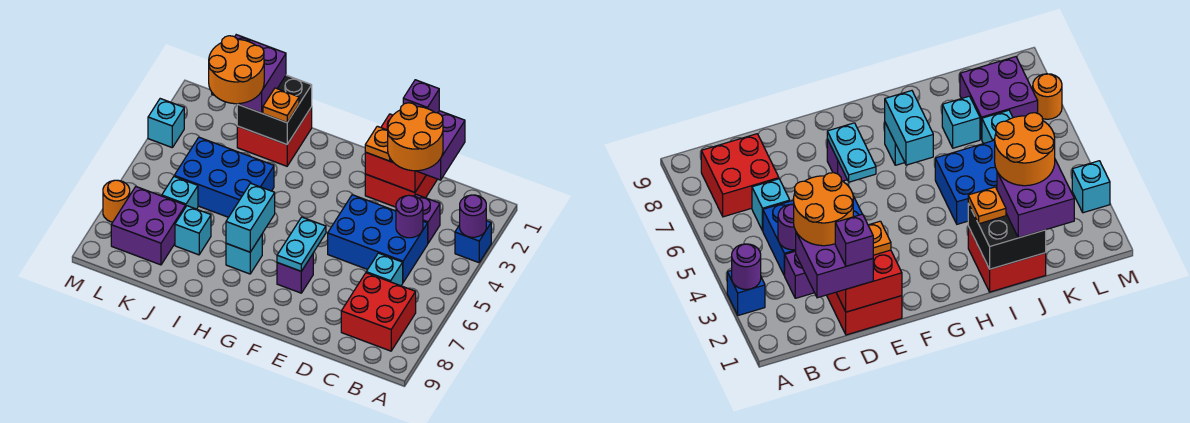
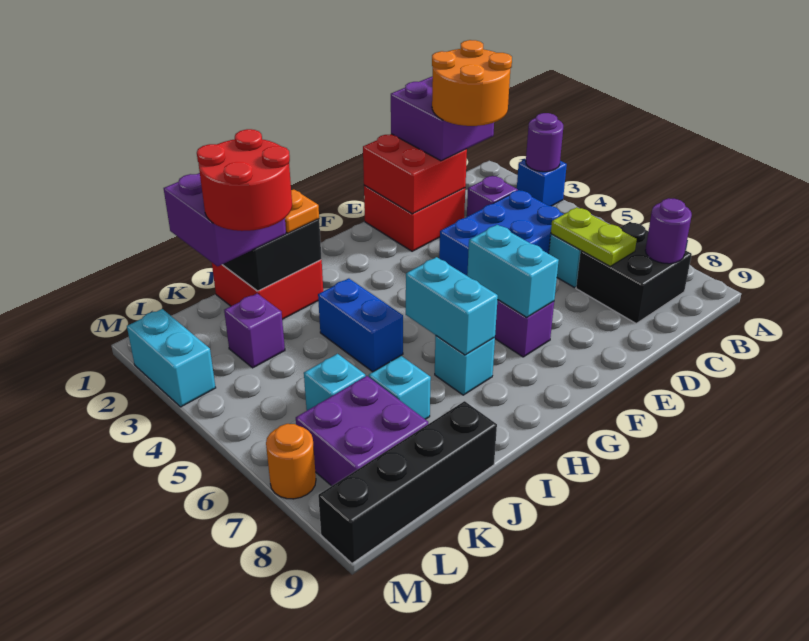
red 2x2 brick [341,273,416,351] -> black 2x2 brick [576,222,692,323]
purple 1x1 round brick [396,195,423,238] -> purple 1x1 round brick moved to [645,198,692,264]
none -> lime 1x2 plate [551,207,637,266]
purple 1x1 brick [403,80,439,113] -> purple 1x1 brick moved to [224,293,285,368]
orange 1x1 plate [365,126,391,161] -> none
cyan 1x2 plate [277,217,326,271] -> cyan 1x2 brick [467,225,559,317]
blue 2x3 brick [174,137,274,217] -> blue 1x2 brick [318,278,403,372]
orange 2x2 round brick [209,36,264,104] -> red 2x2 round brick [197,129,292,231]
none -> black 1x4 brick [318,401,497,563]
cyan 1x1 brick [148,99,184,147] -> cyan 1x2 brick [127,309,216,407]

